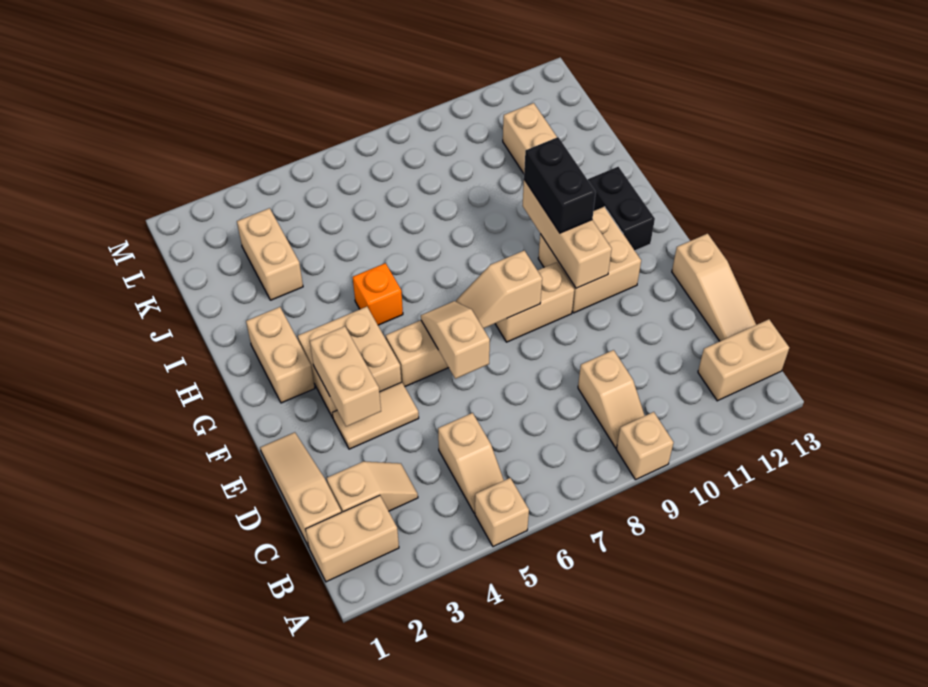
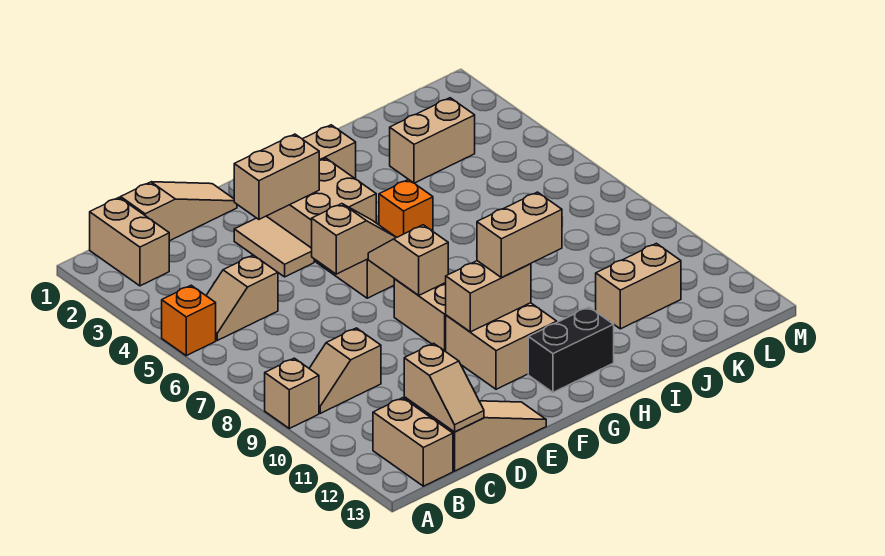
tan 1x1 brick [475,478,529,547] -> orange 1x1 brick [162,285,216,356]
tan 1x2 slope [327,462,418,512] -> tan 1x2 slope moved to [404,343,484,432]
tan 1x3 slope [672,234,756,341] -> tan 1x3 slope turned to [430,401,546,471]
tan 1x3 brick [523,180,612,288] -> tan 1x2 brick [446,261,531,332]
black 1x2 brick [524,137,596,233] -> tan 1x2 brick [477,192,562,278]

